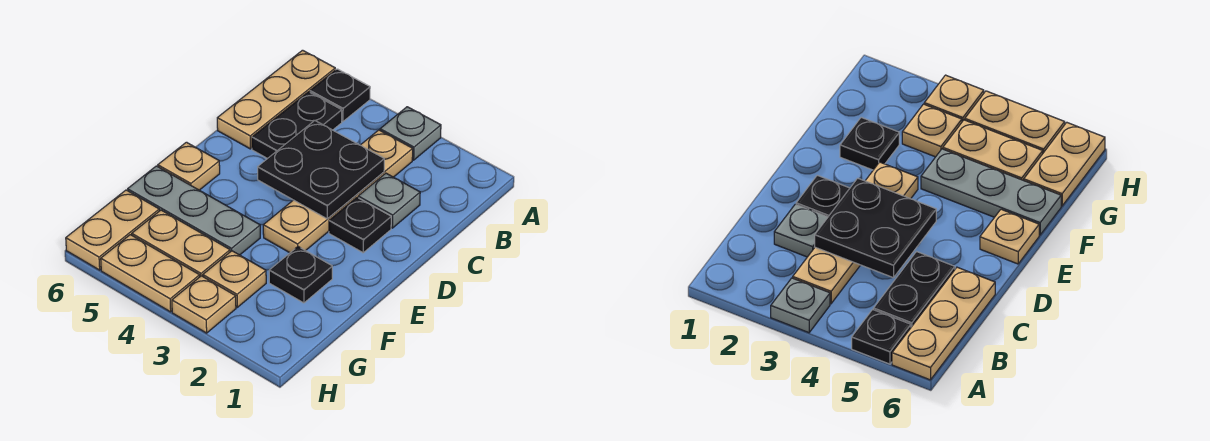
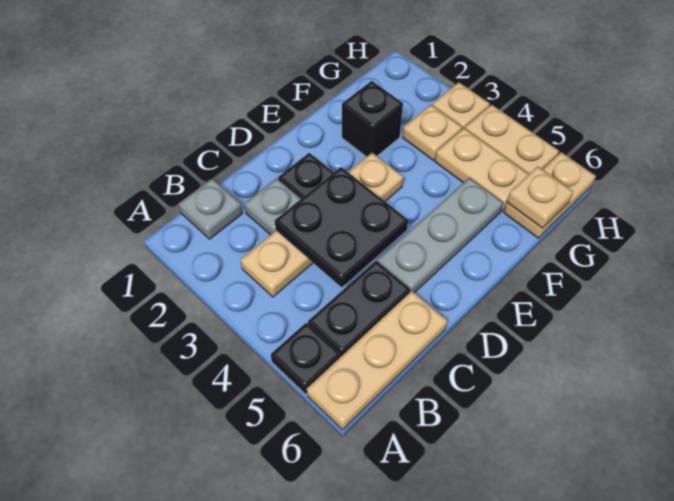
grey 1x1 plate [380,107,441,160] -> grey 1x1 plate moved to [179,179,243,239]
tan 1x1 plate [158,142,220,190] -> tan 1x1 plate moved to [507,166,574,228]
black 1x1 plate [269,247,332,303] -> black 1x1 brick [342,81,403,157]
grey 1x3 plate [128,166,260,255] -> grey 1x3 plate turned to [377,178,503,293]

